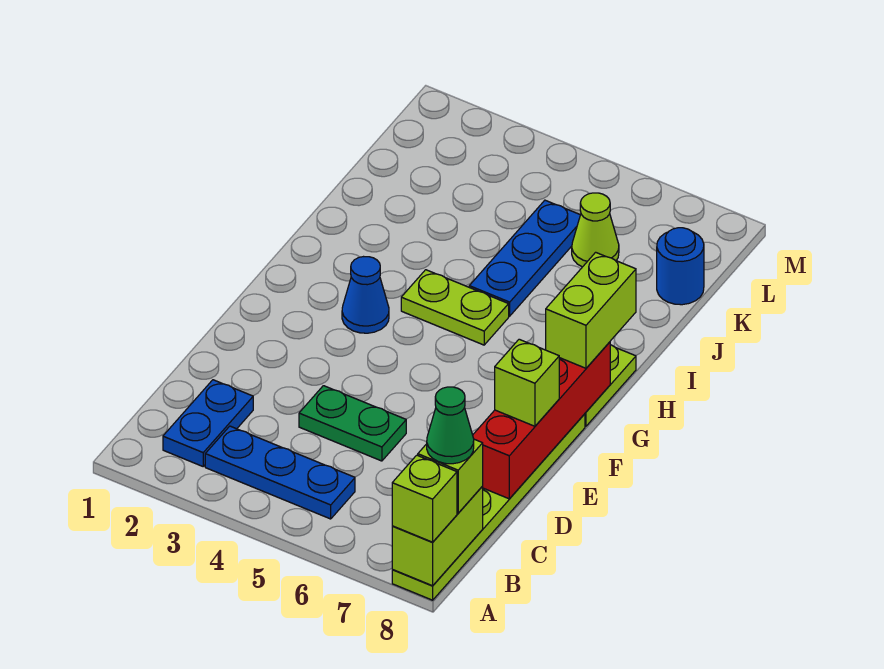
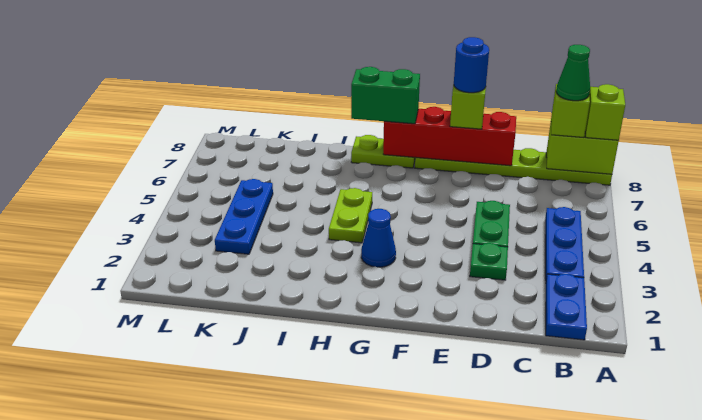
blue 1x2 plate [163,380,253,466] -> blue 1x2 plate turned to [546,274,587,340]
none -> green 1x1 plate [470,243,508,280]
lime 1x2 brick [546,252,636,368] -> green 1x2 brick [351,67,420,124]
blue 1x3 plate [469,200,580,316] -> blue 1x3 plate turned to [215,179,273,254]
lime 1x1 cone [572,193,619,267] -> none
blue 1x1 round brick [657,228,704,305] -> blue 1x1 round brick moved to [454,37,489,93]

